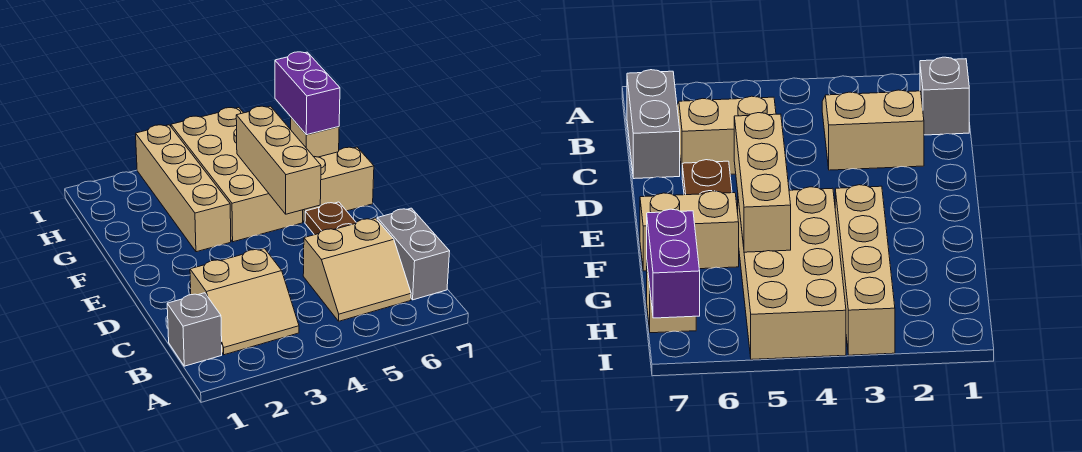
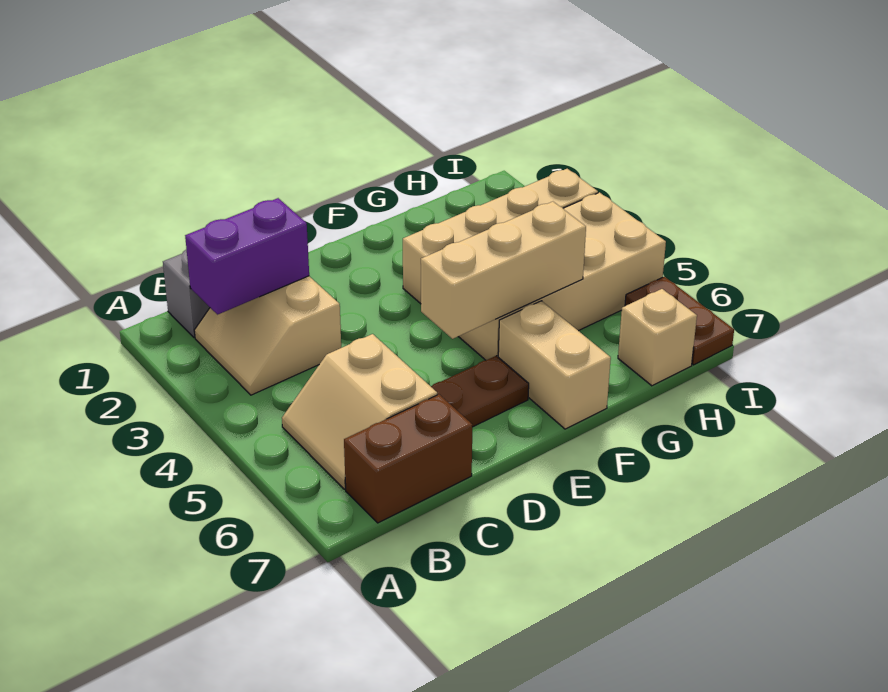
grey 1x2 brick [377,208,450,300] -> brown 1x2 brick [344,394,472,523]
purple 1x2 brick [275,52,340,135] -> purple 1x2 brick moved to [185,198,309,315]
none -> brown 1x2 plate [625,277,734,365]

